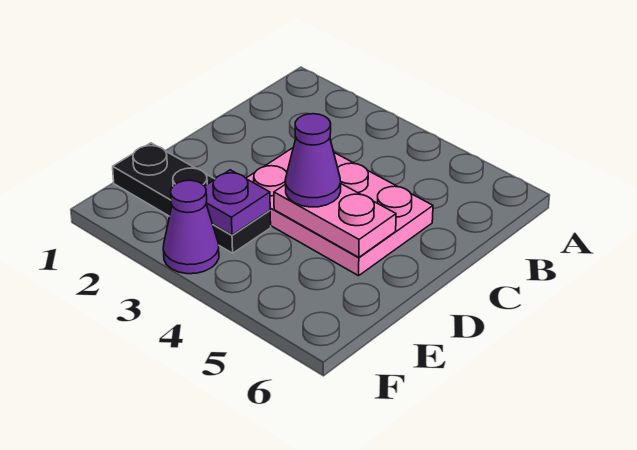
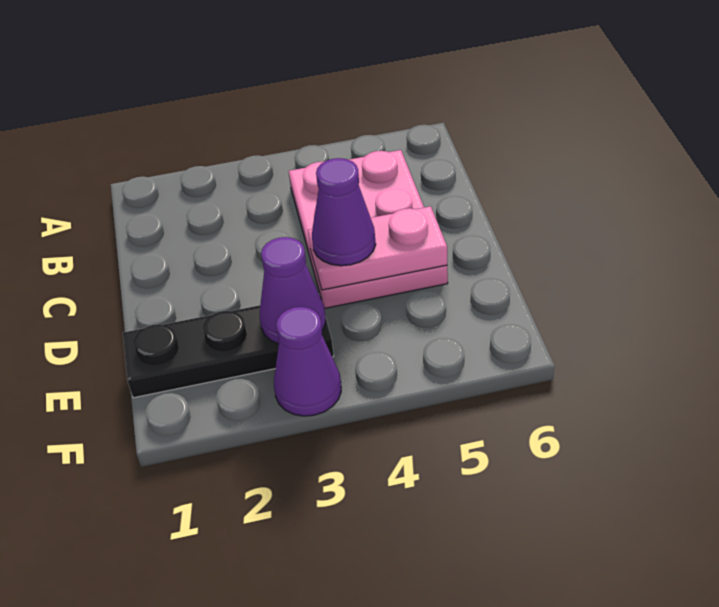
pink 2x3 plate [246,148,433,276] -> pink 2x3 plate turned to [289,150,448,308]
purple 1x1 plate [205,170,270,235] -> purple 1x1 cone [260,237,326,344]

